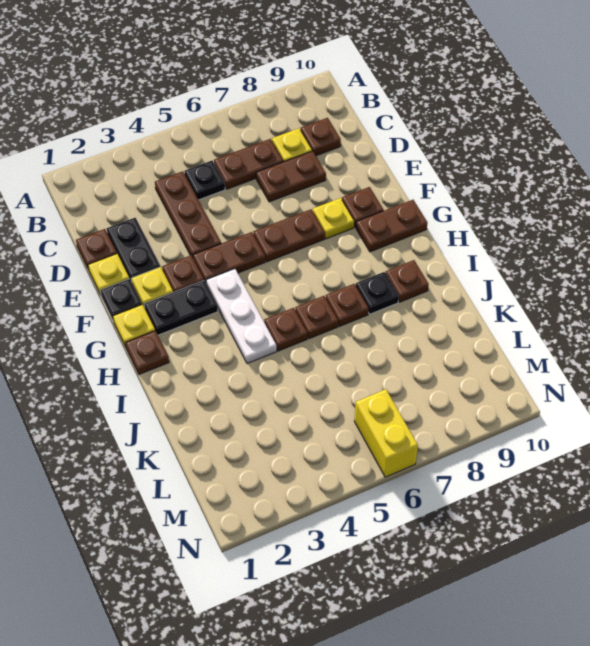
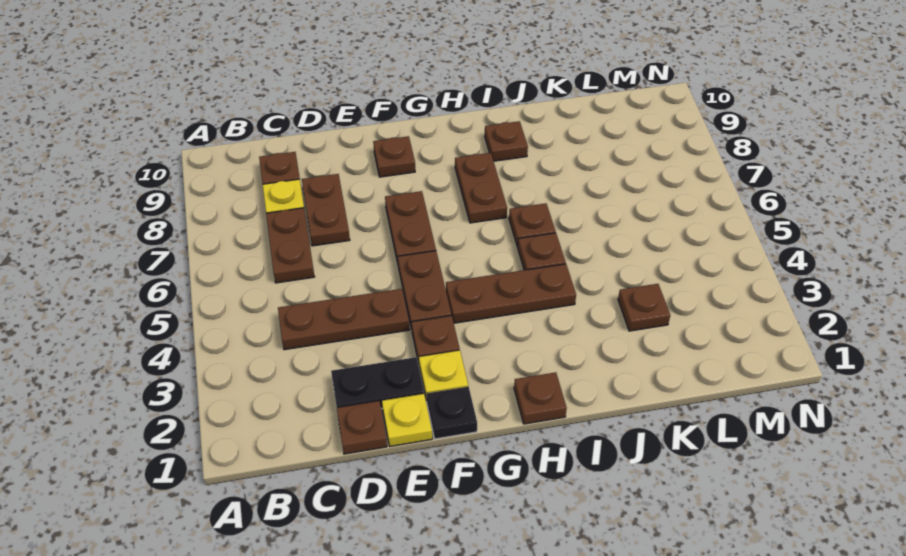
black 1x1 plate [184,161,225,200] -> none
yellow 1x1 plate [313,198,354,239] -> none
yellow 1x1 plate [113,305,155,347] -> none
black 1x2 plate [144,280,218,335] -> none
white 1x3 plate [206,269,277,364] -> brown 1x3 plate [446,264,576,323]
brown 1x2 plate [356,200,427,252] -> brown 1x2 plate moved to [455,153,507,223]
brown 1x1 plate [326,284,369,326] -> brown 1x1 plate moved to [618,284,670,331]
black 1x1 plate [356,272,399,314] -> none
yellow 1x2 brick [354,389,418,477] -> none

